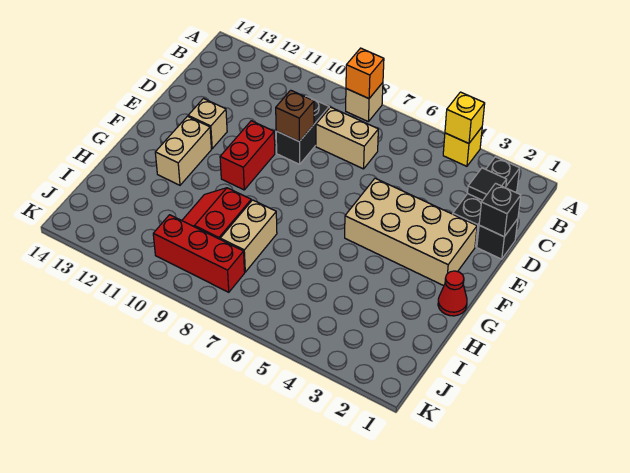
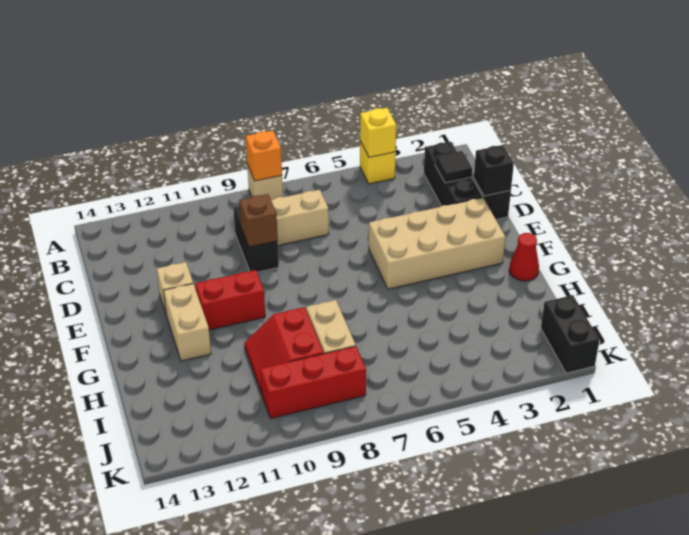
red 1x2 brick [220,121,275,190] -> red 1x2 brick turned to [195,270,265,330]
none -> black 1x2 brick [541,295,599,373]

